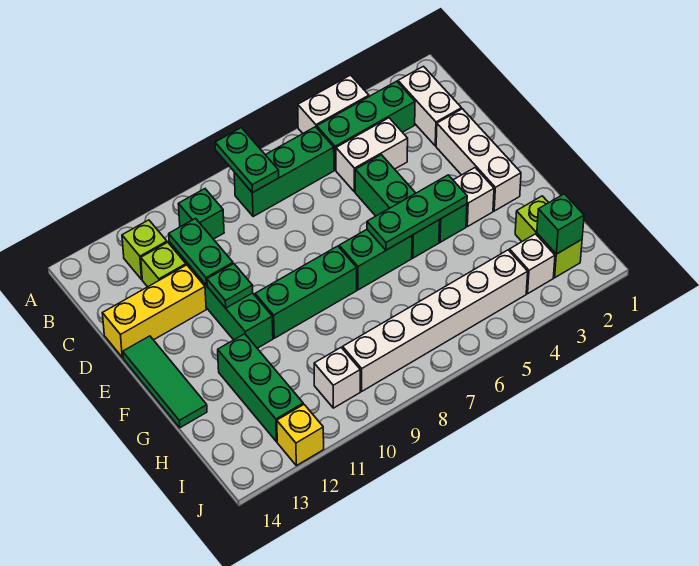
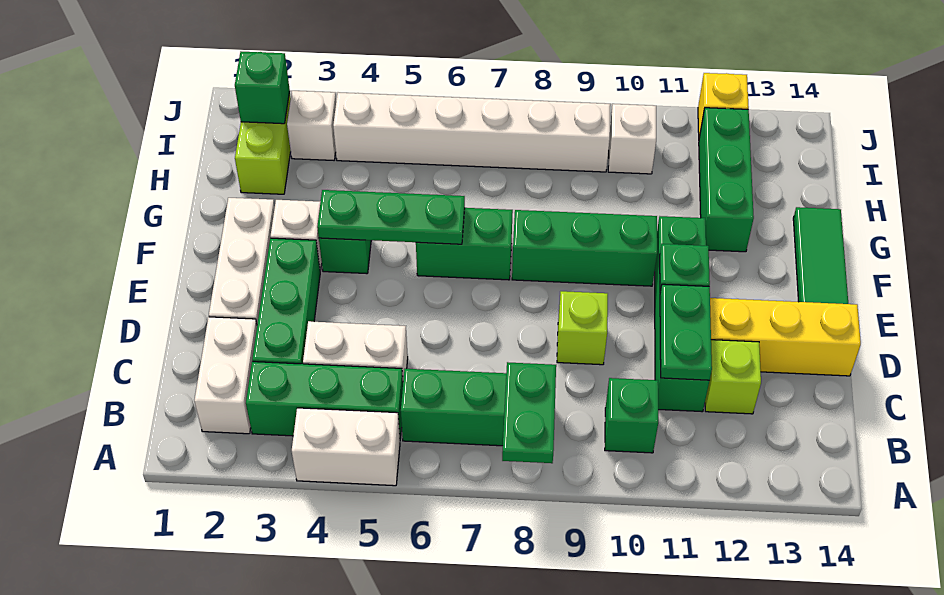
lime 1x1 brick [122,220,167,279] -> lime 1x1 brick moved to [557,291,608,365]
green 1x3 brick [355,155,440,258] -> green 1x3 brick moved to [252,238,320,364]

